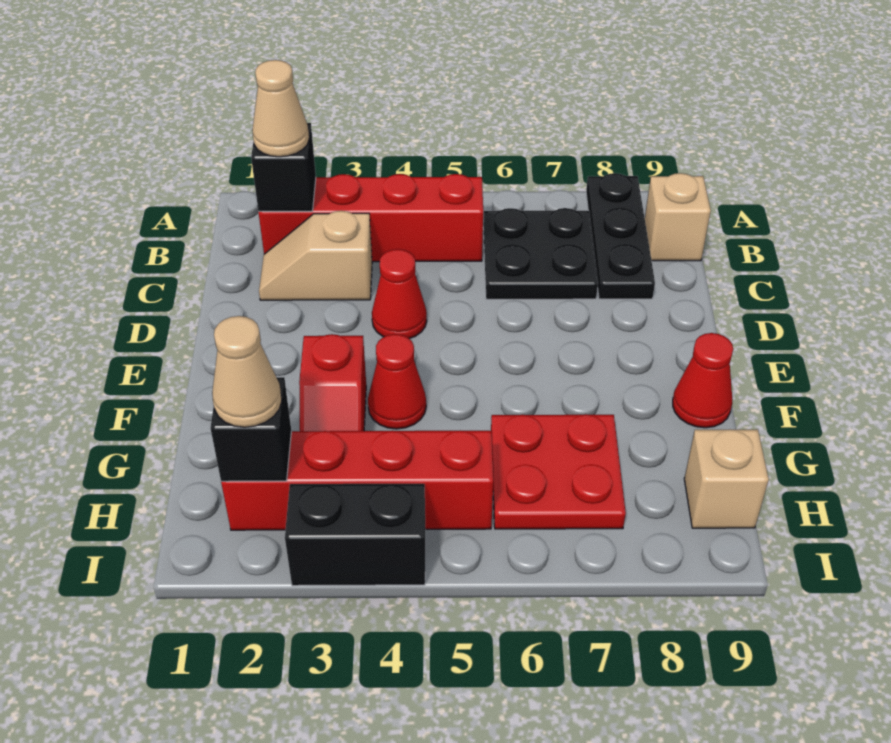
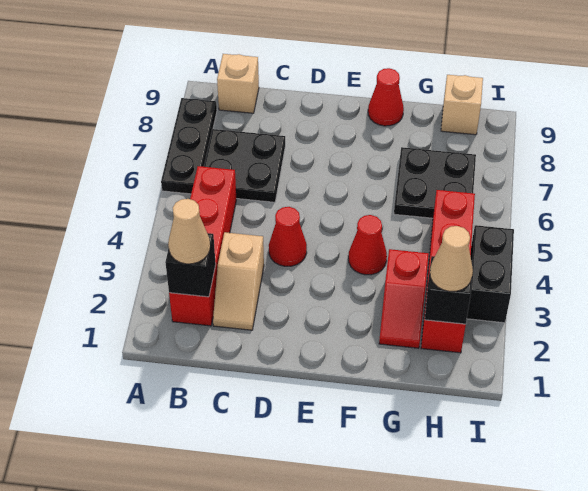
black 1x3 plate [586,173,655,299] -> black 1x3 plate turned to [161,98,217,194]
red 1x2 slope [299,334,366,431] -> red 1x2 slope turned to [379,249,429,348]
red 2x2 plate [491,414,626,529] -> black 2x2 plate [394,147,476,218]

